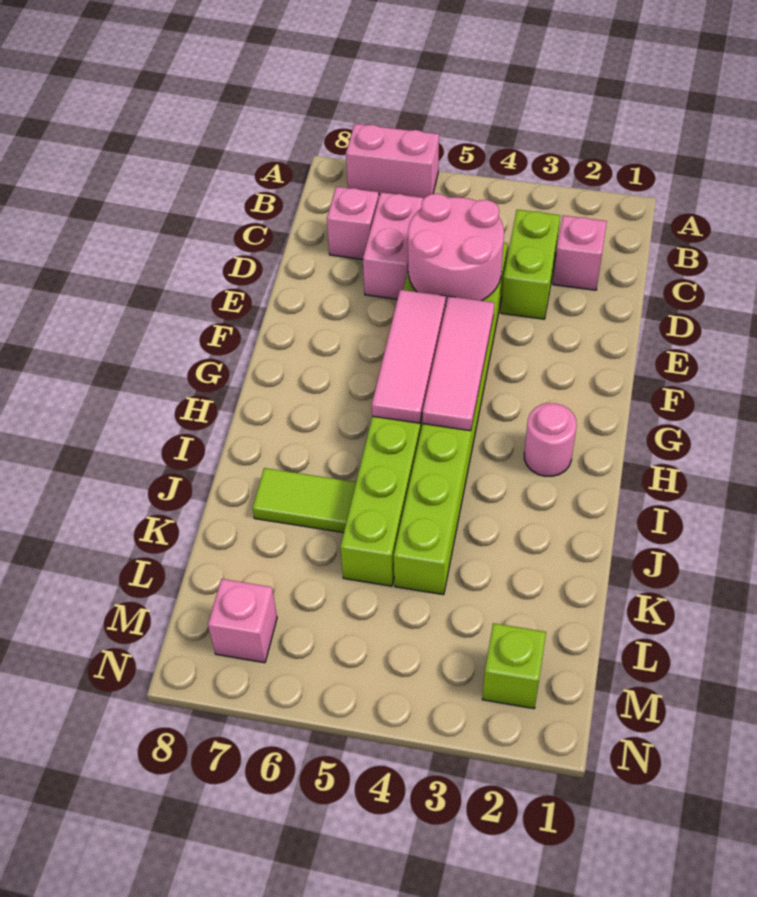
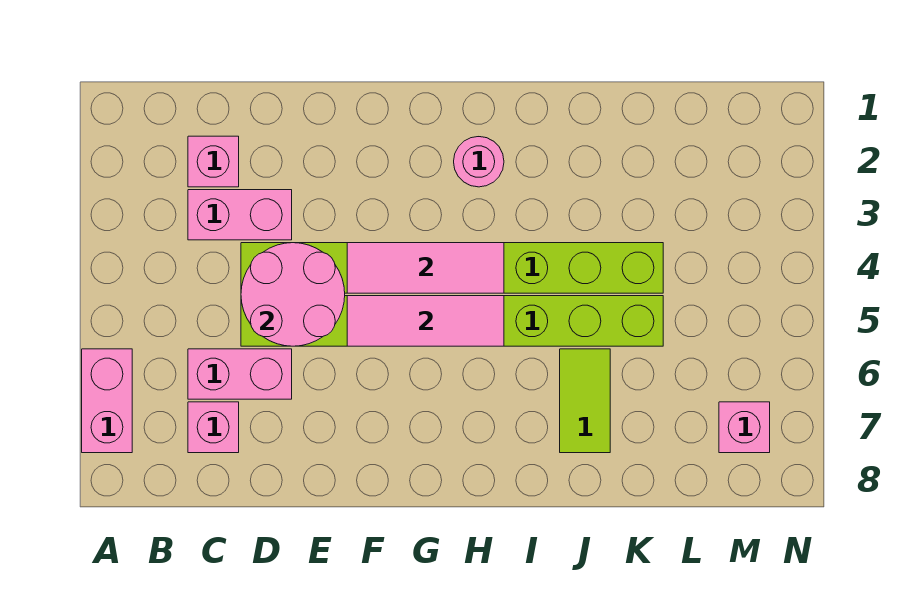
lime 1x2 brick [501,210,560,319] -> pink 1x2 brick [188,190,292,240]
lime 1x1 brick [482,623,546,709] -> none

